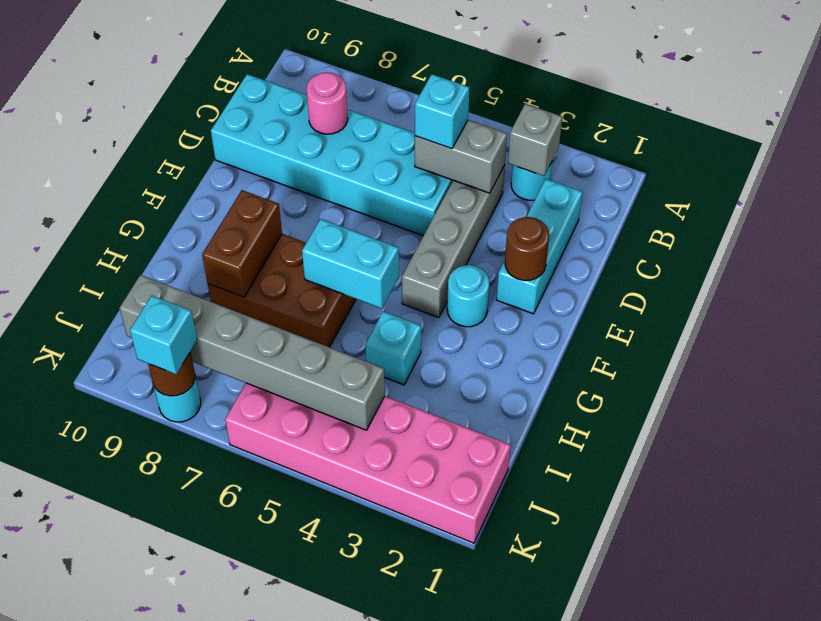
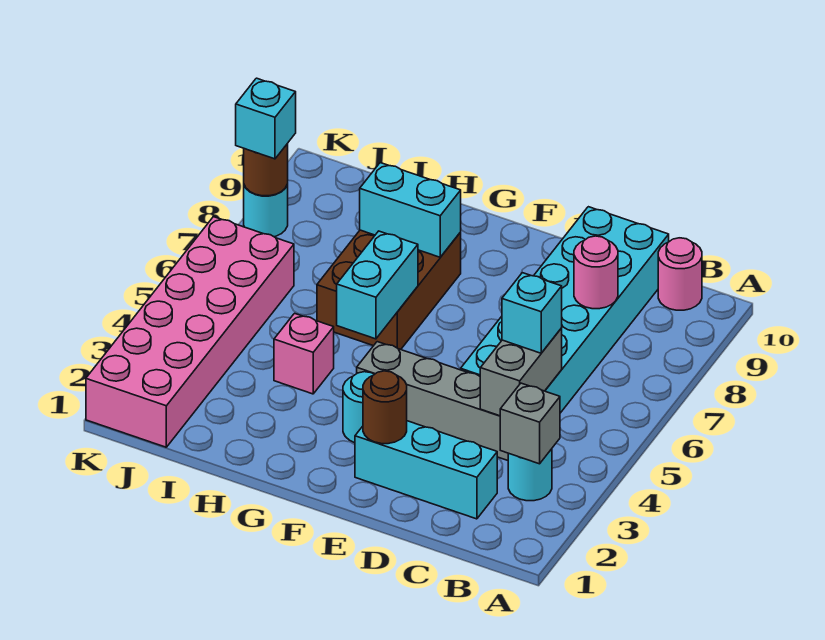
none -> pink 1x1 round brick [658,238,702,310]
brown 1x2 brick [202,190,282,297] -> cyan 1x2 brick [360,163,461,257]
cyan 1x1 brick [365,311,421,385] -> pink 1x1 brick [274,313,334,394]
grey 1x6 brick [120,275,385,430] -> none

